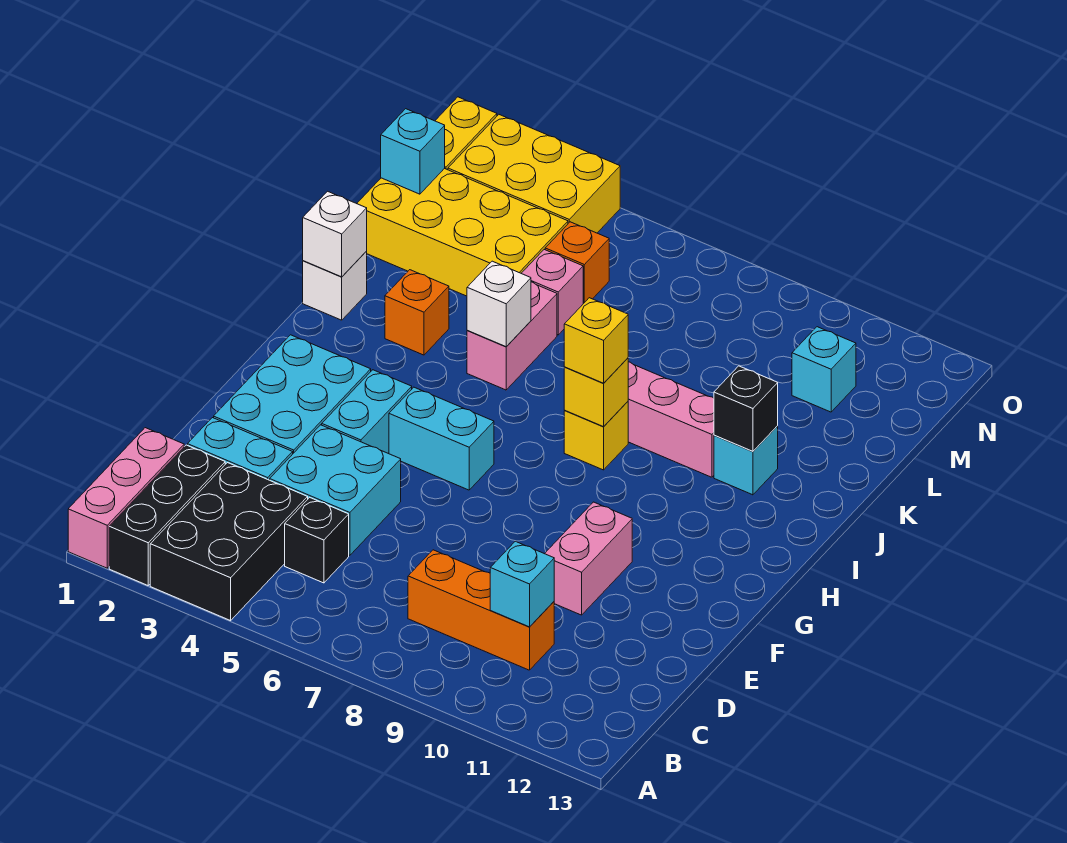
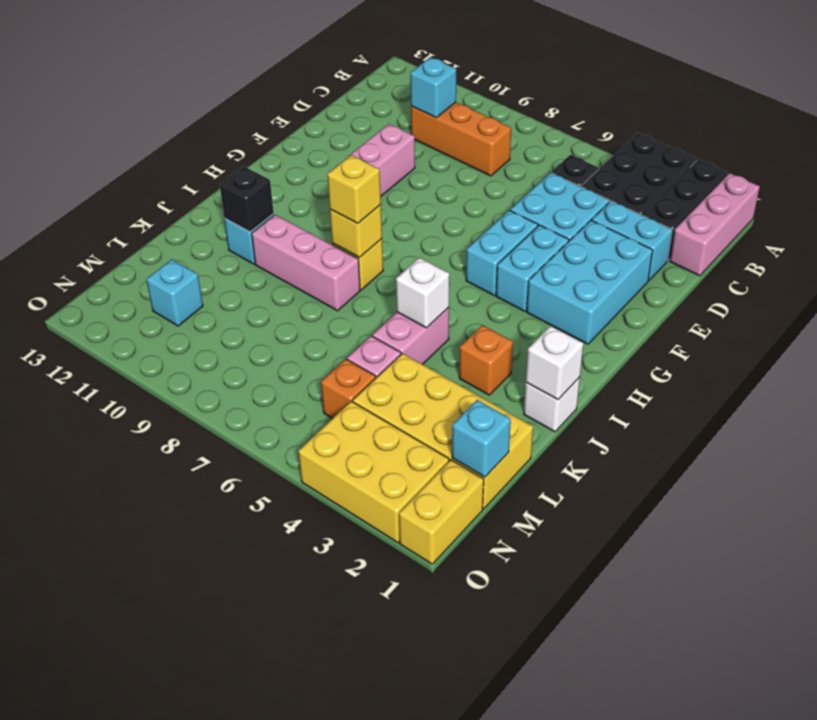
cyan 1x2 brick [389,387,494,490] -> cyan 1x2 brick turned to [466,210,538,296]

